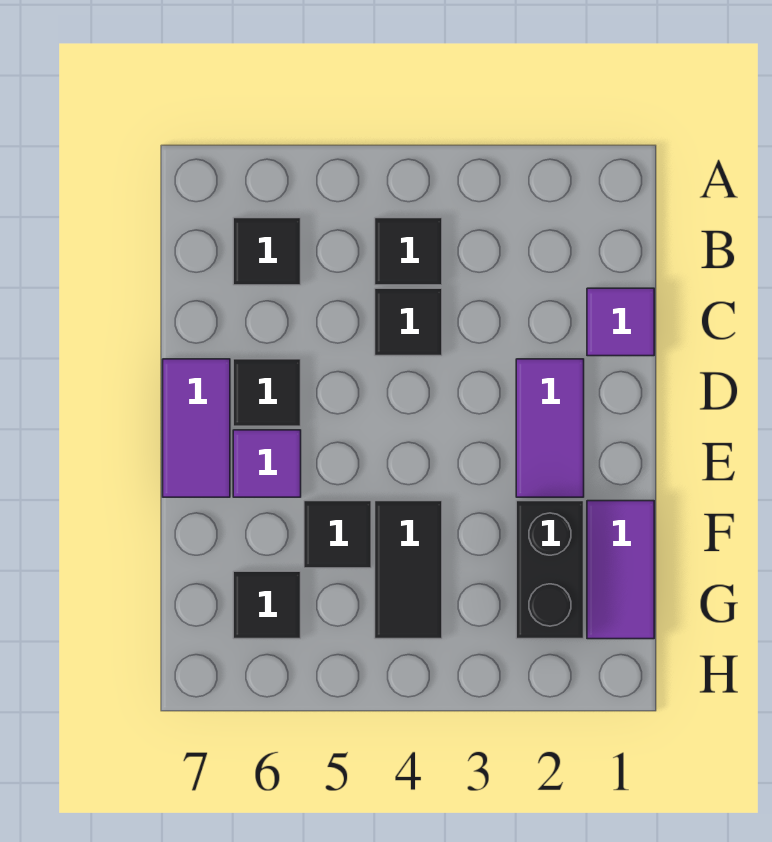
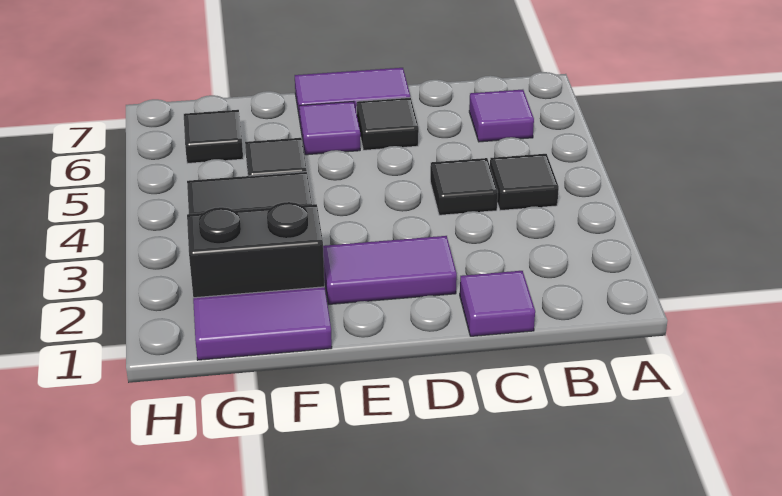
black 1x1 tile [233,218,301,285] -> purple 1x1 tile [469,90,534,142]

